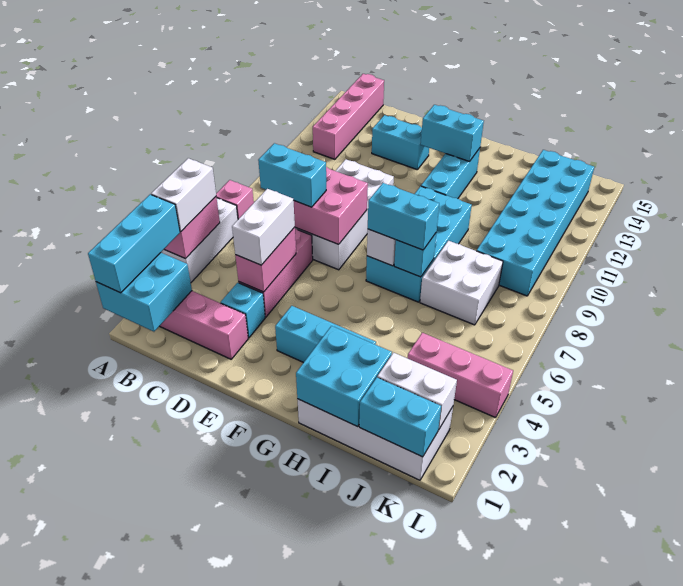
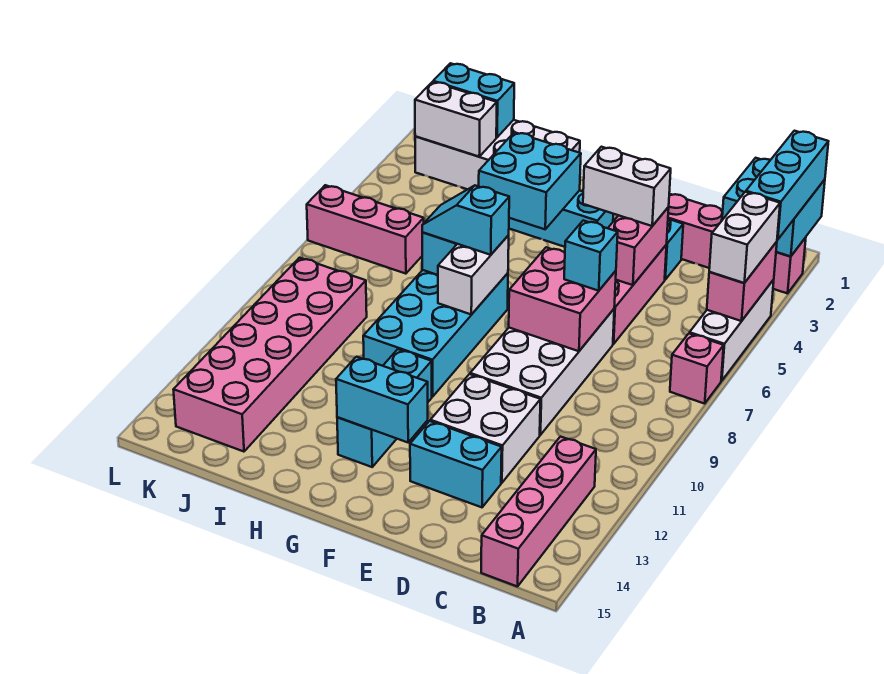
cyan 1x2 brick [258,143,326,207] -> cyan 1x1 brick [564,221,618,291]
white 1x2 brick [232,189,295,265] -> white 1x2 brick turned to [583,147,671,226]
cyan 1x2 brick [368,183,439,250] -> cyan 1x2 slope [422,186,509,255]
cyan 2x2 brick [296,326,392,427] -> cyan 2x2 brick moved to [479,132,581,229]
white 2x2 brick [420,241,503,325] -> white 2x2 brick moved to [430,374,541,483]
pink 1x3 brick [408,333,513,418] -> pink 1x3 brick moved to [307,185,424,274]
cyan 2x6 brick [477,150,594,296] -> pink 2x6 brick [173,258,367,452]

